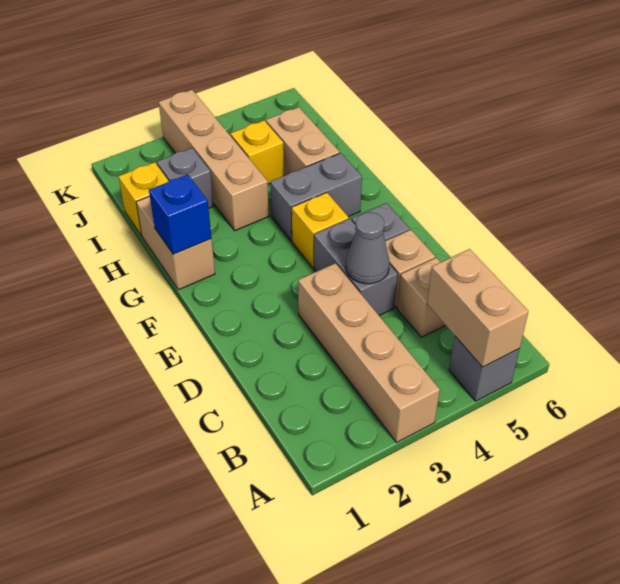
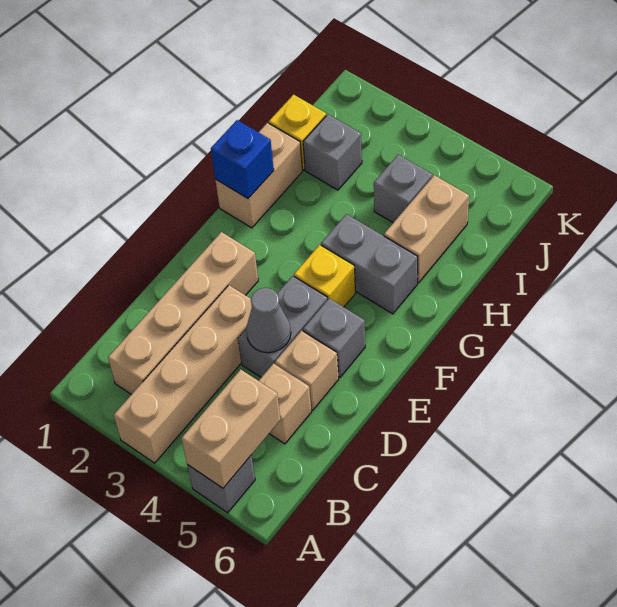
tan 1x4 brick [159,90,269,231] -> tan 1x4 brick moved to [108,232,258,395]
yellow 1x1 brick [230,120,284,184] -> grey 1x1 brick [374,155,432,223]

